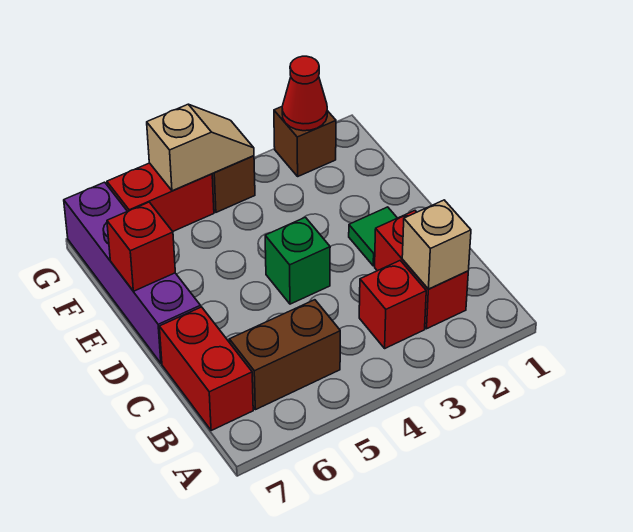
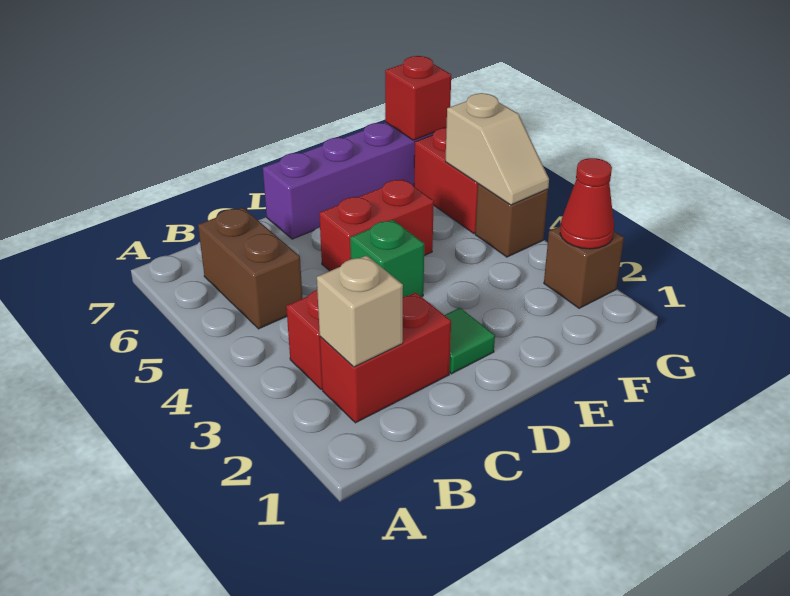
red 1x2 brick [159,307,253,431] -> red 1x2 brick moved to [319,179,434,271]
red 1x1 brick [107,202,175,291] -> red 1x1 brick moved to [385,56,451,140]

